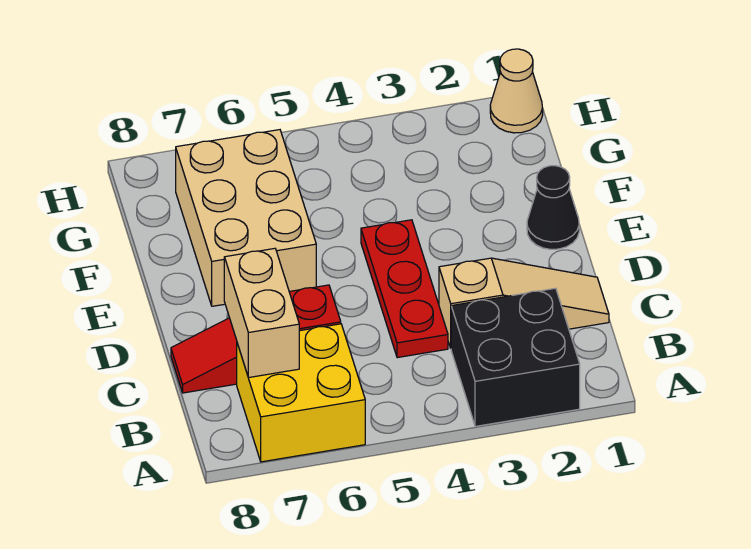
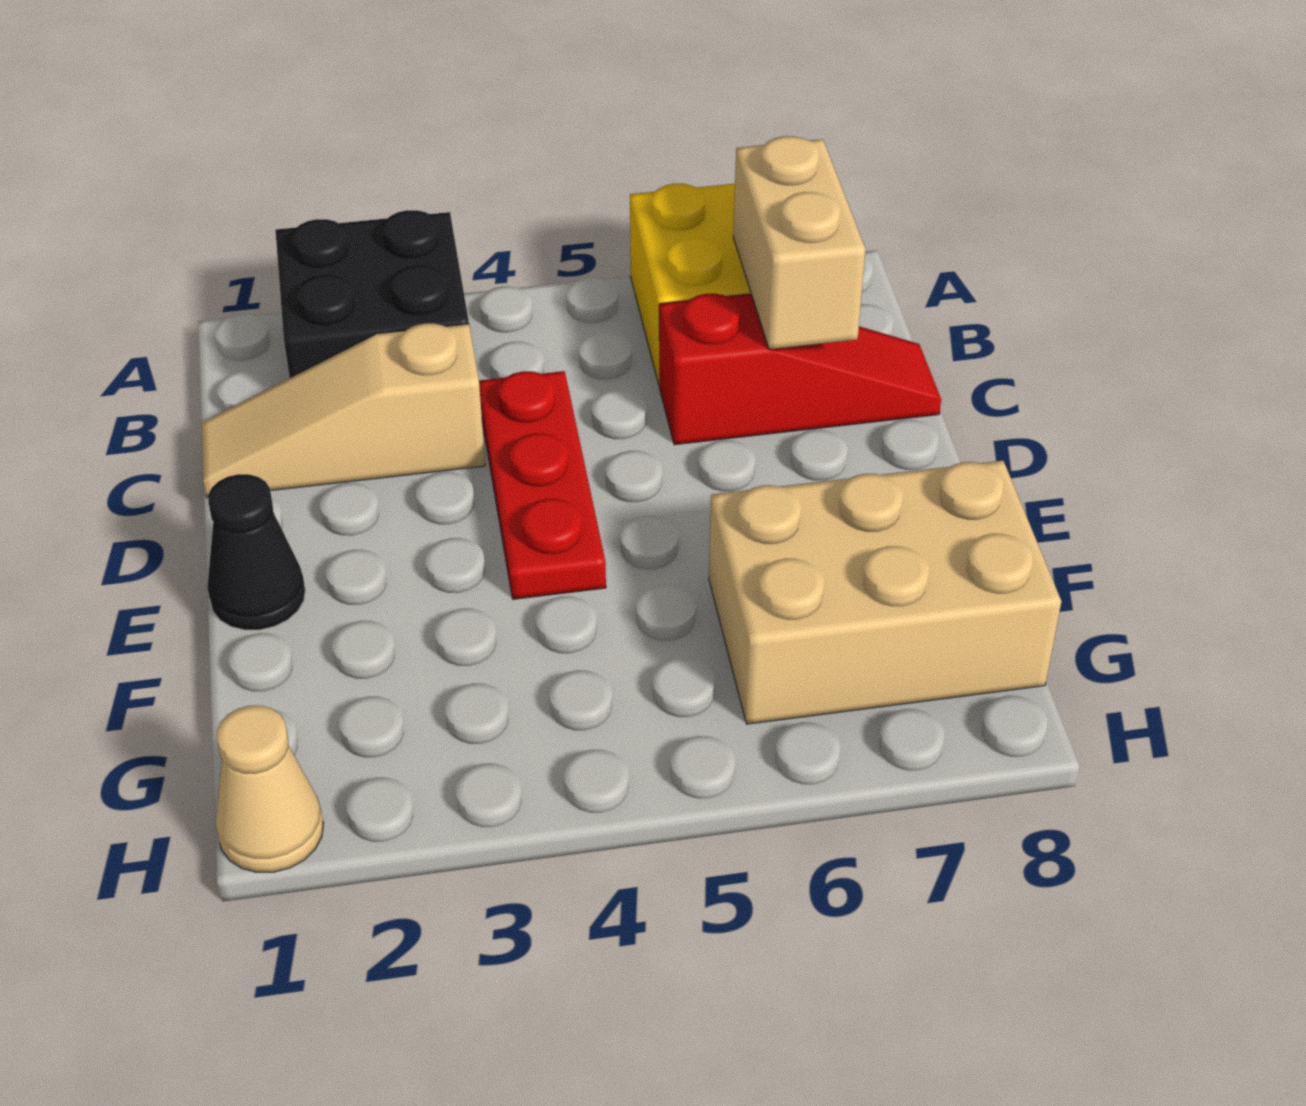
tan 2x3 brick [176,130,316,306] -> tan 2x3 brick turned to [709,461,1061,724]

